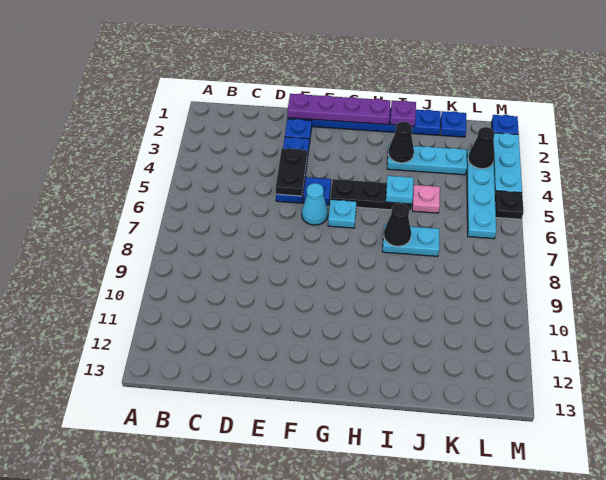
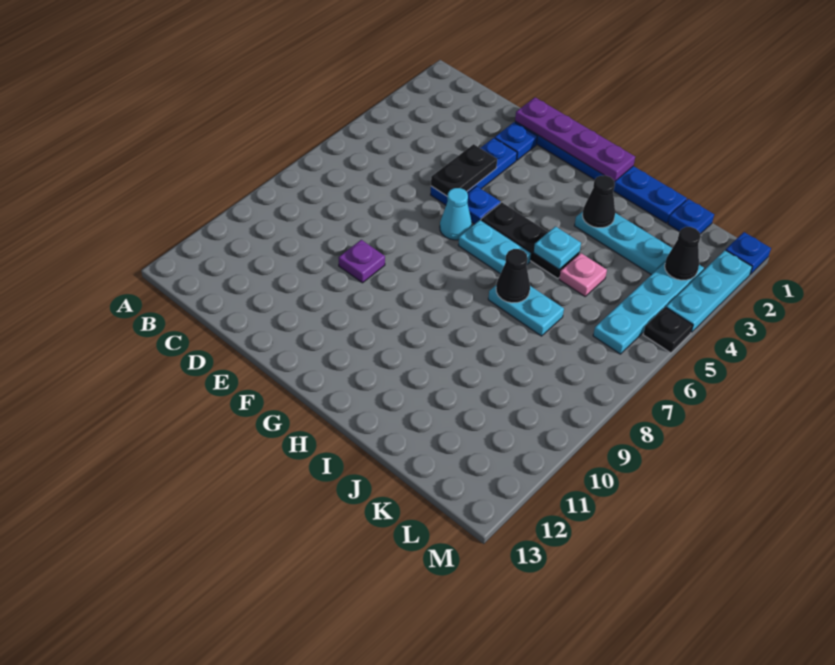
cyan 1x1 plate [328,199,357,228] -> cyan 1x2 plate [458,220,531,274]
purple 1x1 plate [390,100,416,126] -> purple 1x1 plate moved to [338,240,385,283]

